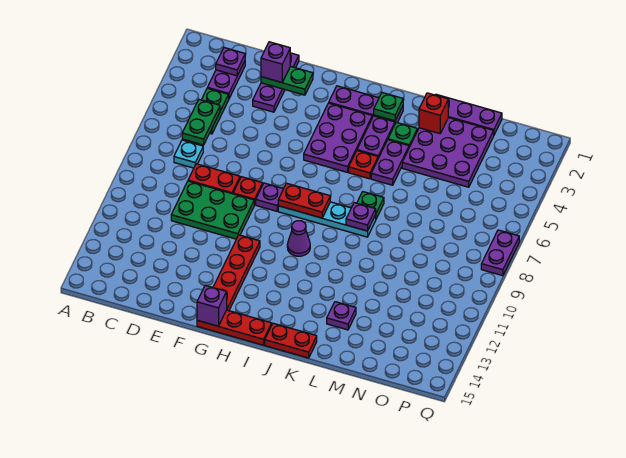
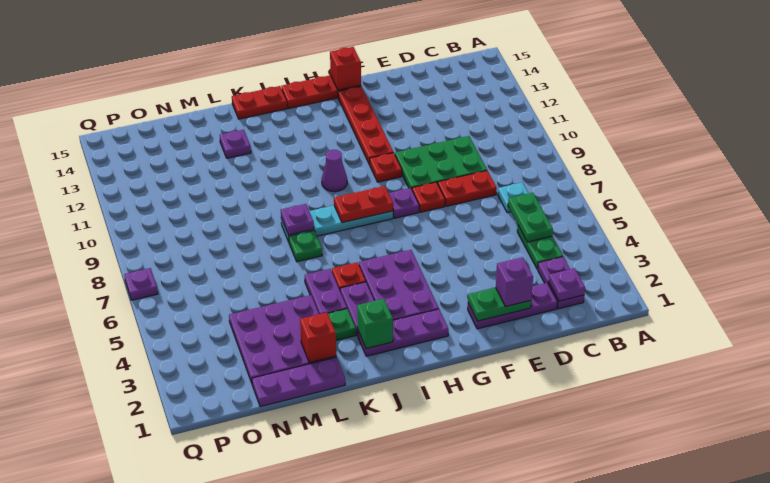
purple 1x3 plate [253,53,299,112] -> purple 1x3 plate turned to [468,283,558,329]
none -> red 1x1 plate [369,153,402,182]
purple 1x1 brick [197,285,227,326] -> red 1x1 brick [330,47,361,90]
green 1x1 plate [374,93,403,121] -> green 1x1 brick [357,299,393,349]
purple 1x2 plate [481,230,519,276] -> purple 1x1 plate [124,268,158,300]

